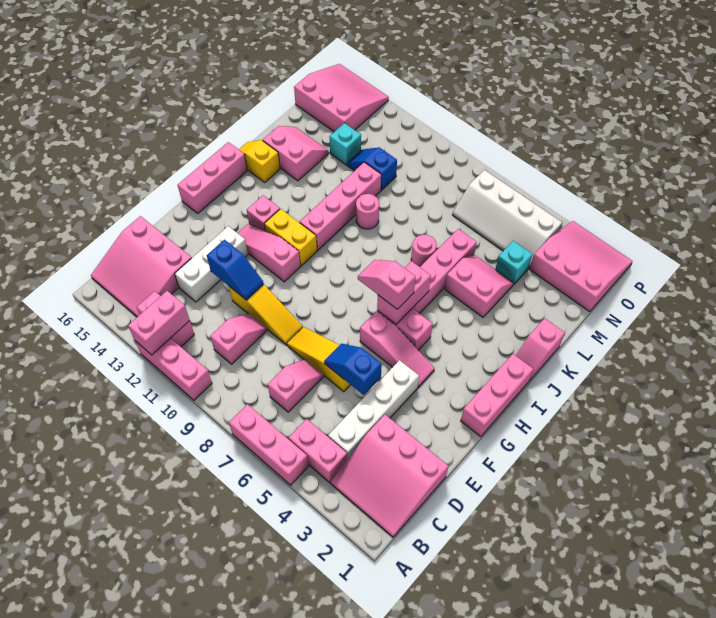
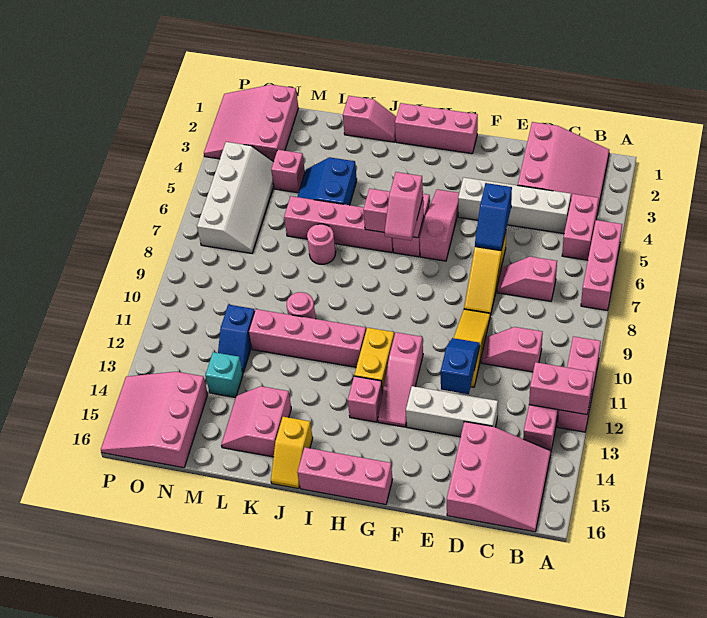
pink 2x2 slope [445,256,514,317] -> blue 2x2 slope [297,157,357,205]
cyan 1x1 brick [495,241,532,285] -> pink 1x1 brick [271,150,305,193]

